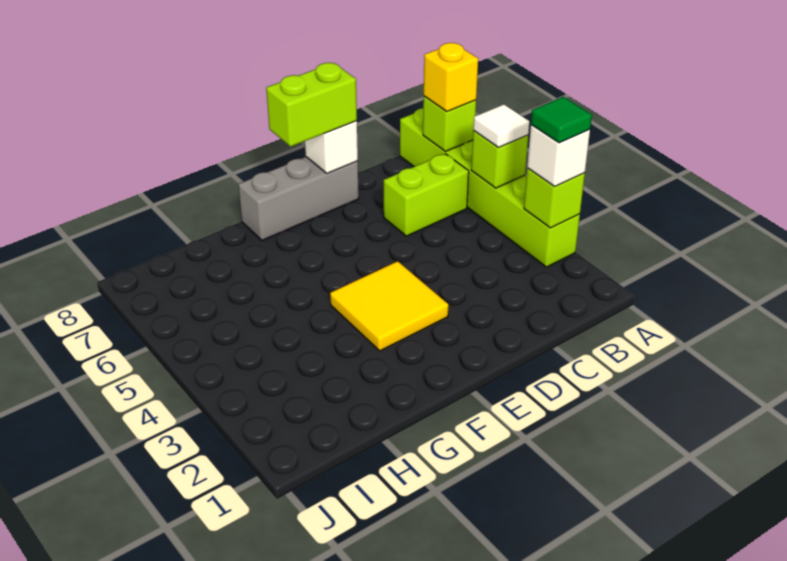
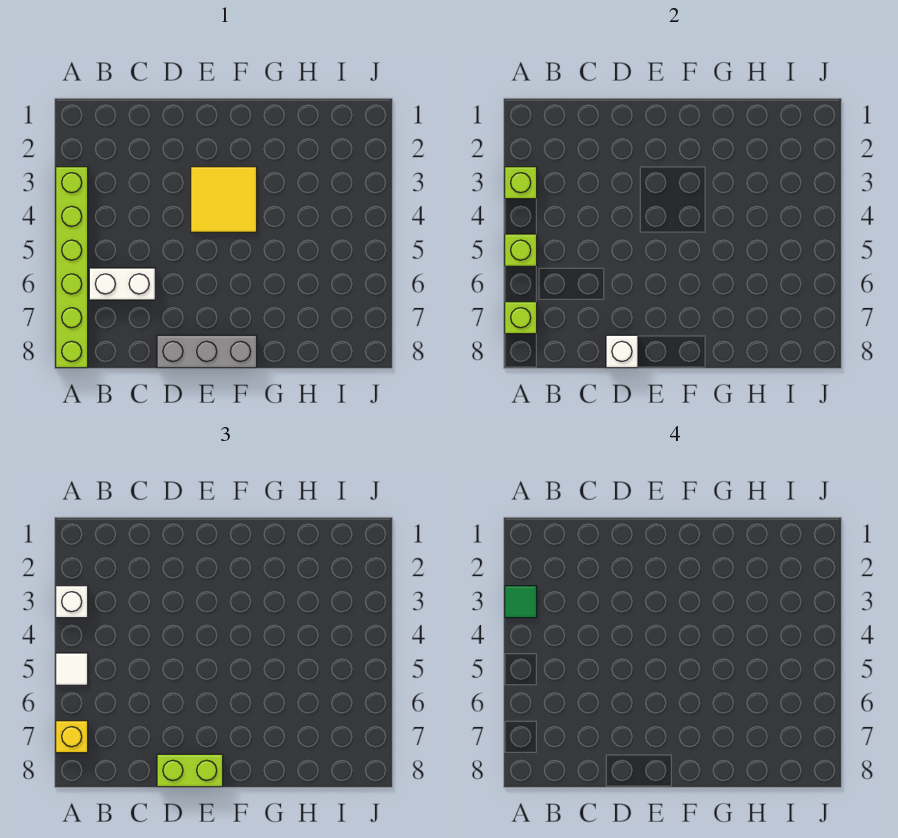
lime 1x2 brick [384,154,469,236] -> white 1x2 brick [89,268,155,300]

